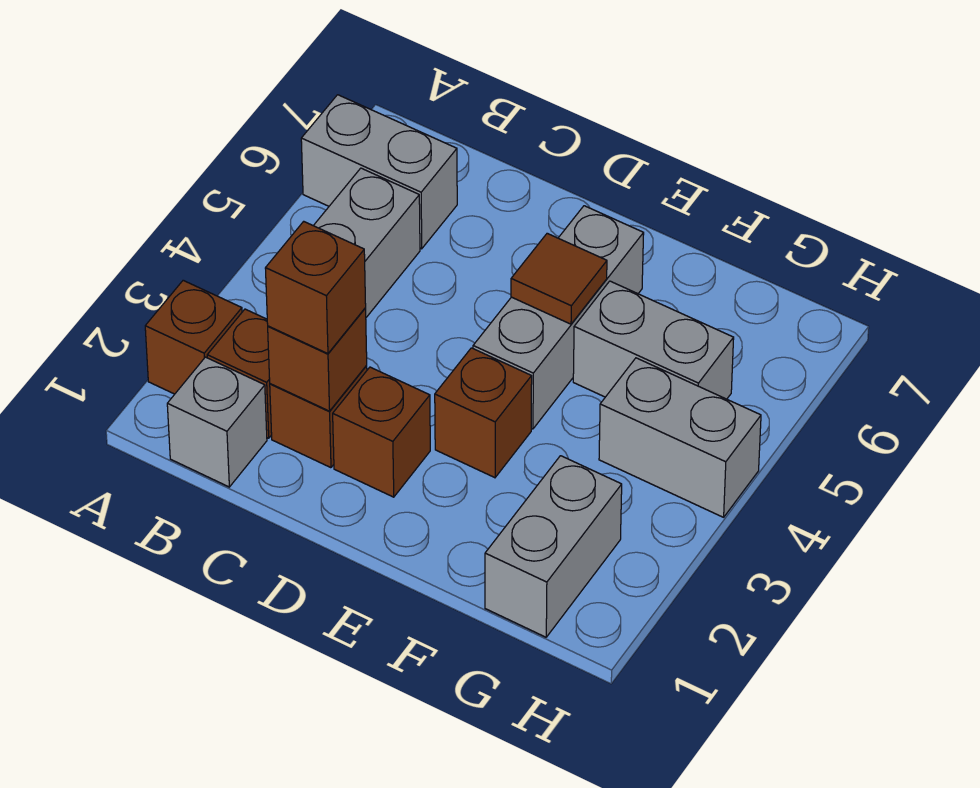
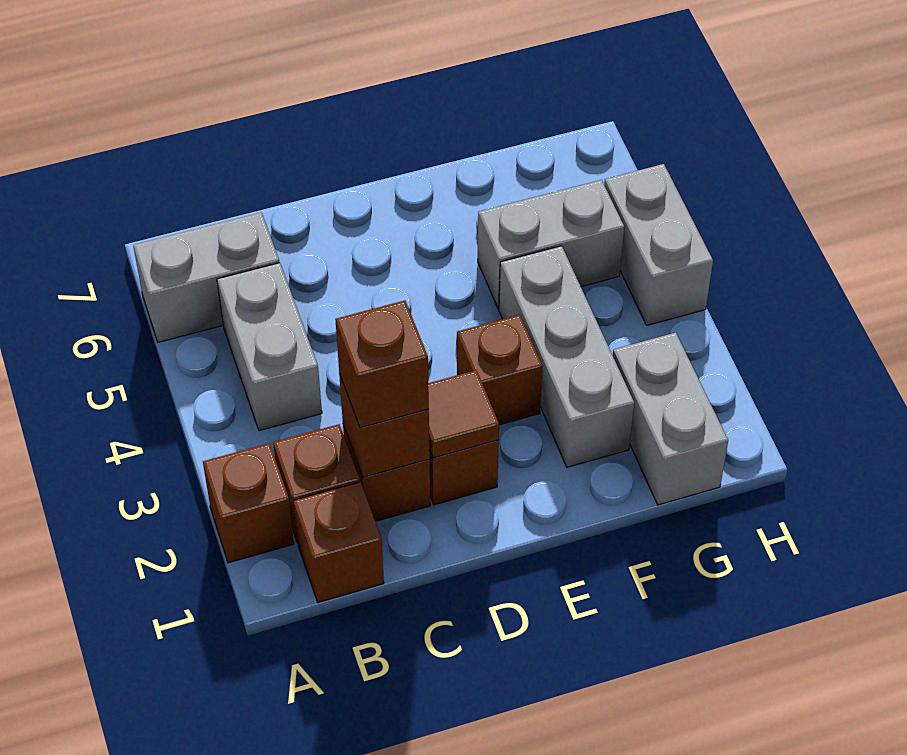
grey 1x1 brick [167,357,267,487] -> brown 1x1 brick [293,482,384,602]
grey 1x3 brick [473,206,644,429] -> grey 1x3 brick moved to [499,246,634,467]
brown 1x1 tile [511,233,607,324] -> brown 1x1 tile moved to [428,370,499,458]
grey 1x2 brick [599,358,761,517] -> grey 1x2 brick turned to [604,164,713,325]

